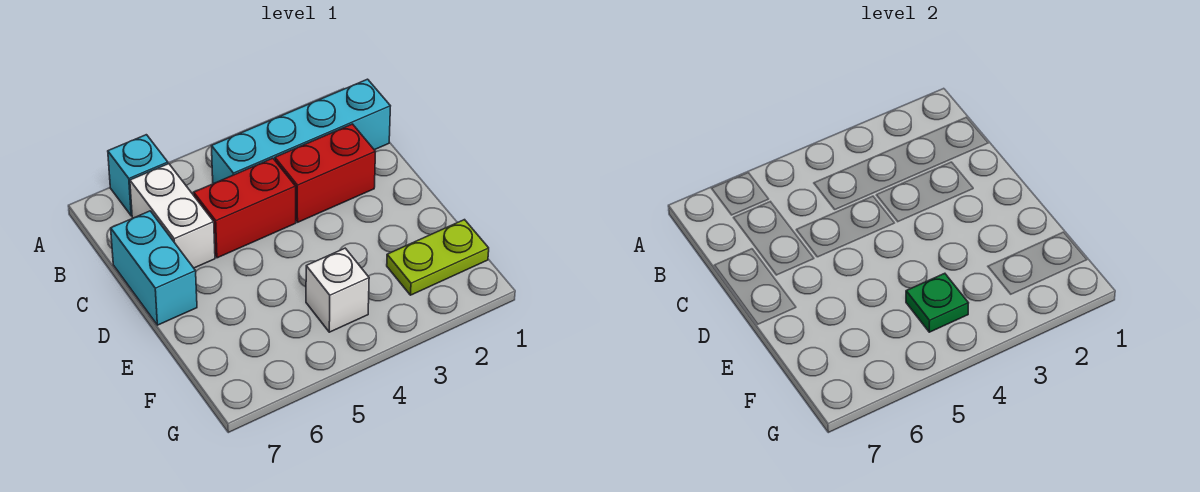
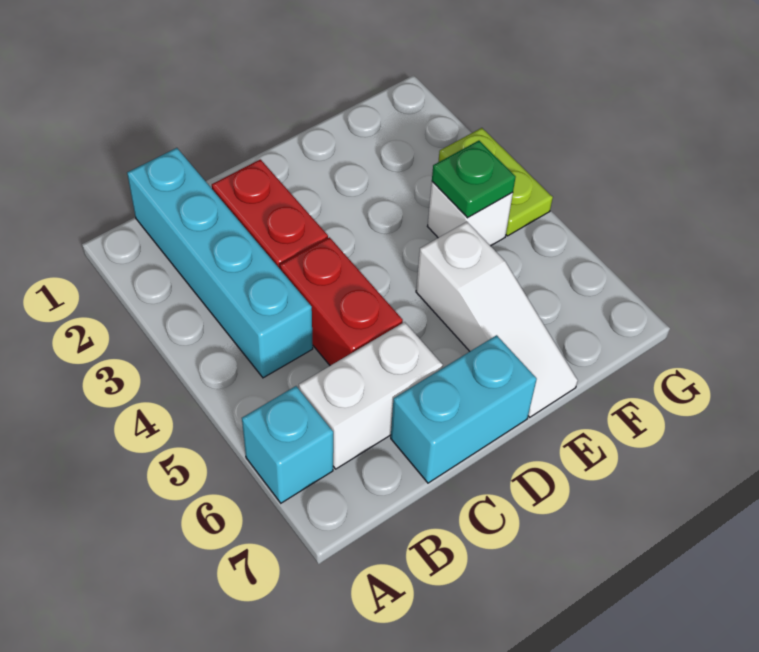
none -> white 1x3 slope [416,222,578,417]
lime 1x2 plate [387,220,489,295] -> lime 1x2 plate moved to [438,128,553,236]

